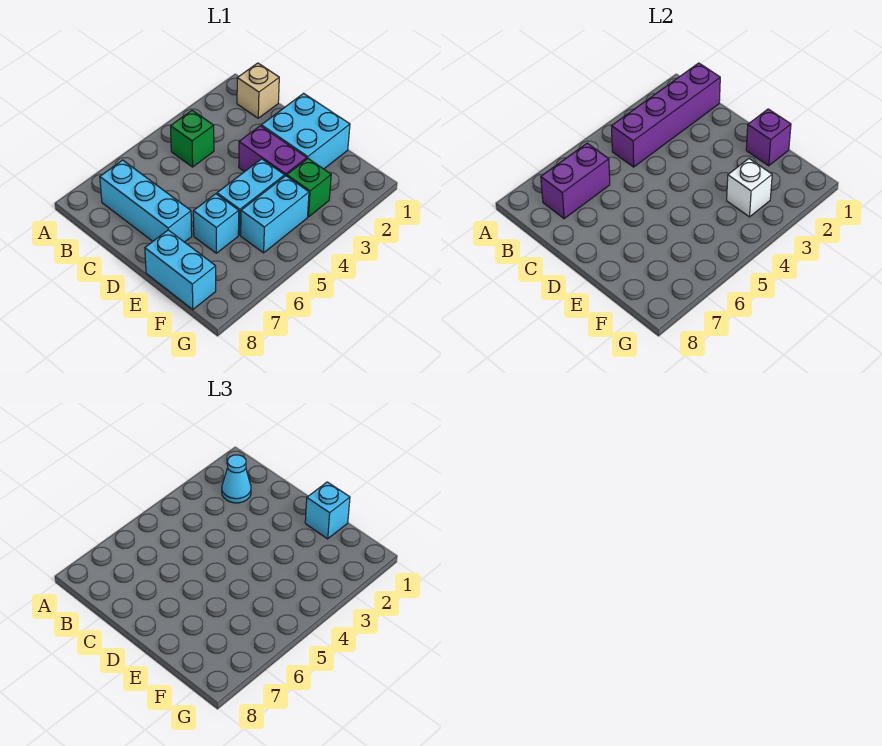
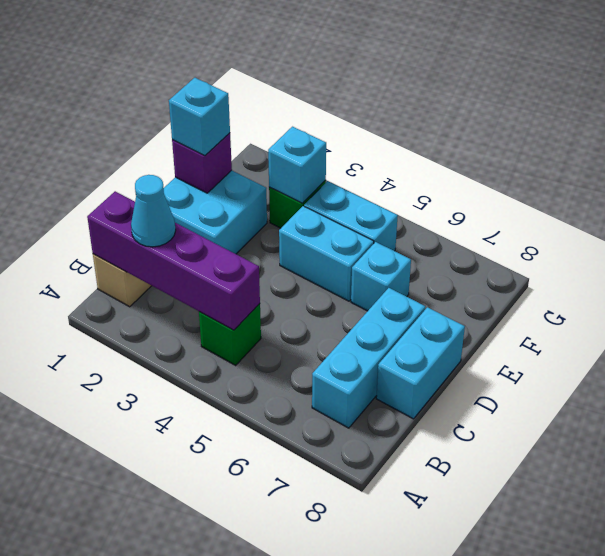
purple 1x2 brick [541,143,610,219] -> none
purple 1x2 brick [239,126,307,176] -> none
cyan 1x2 brick [145,230,216,310] -> cyan 1x2 brick moved to [376,307,465,419]
white 1x1 brick [727,159,772,217] -> cyan 1x1 brick [268,127,326,203]

